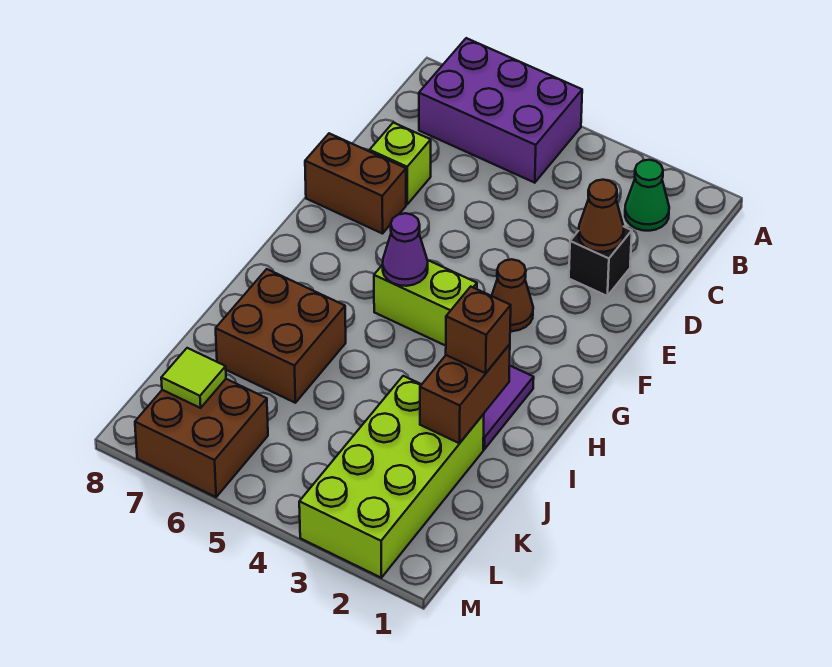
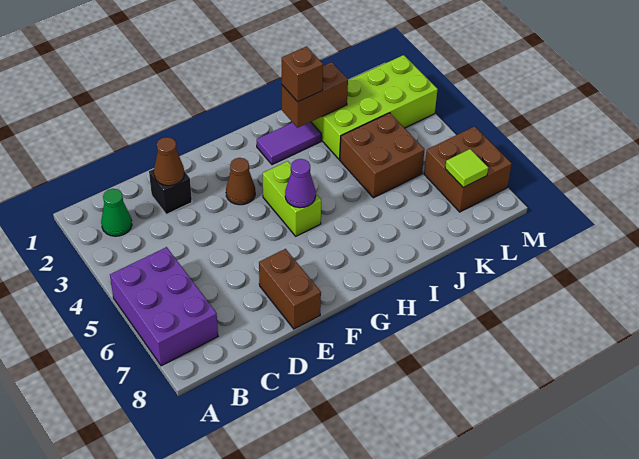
lime 1x1 brick [370,123,431,204] -> none
brown 2x2 brick [216,269,346,403] -> brown 2x2 brick moved to [340,113,425,198]

